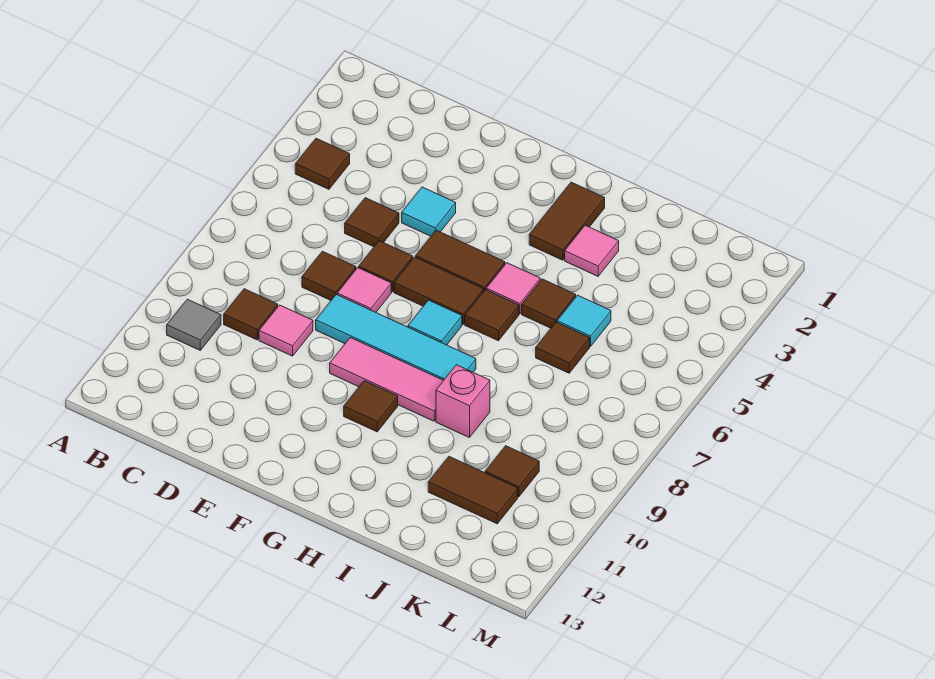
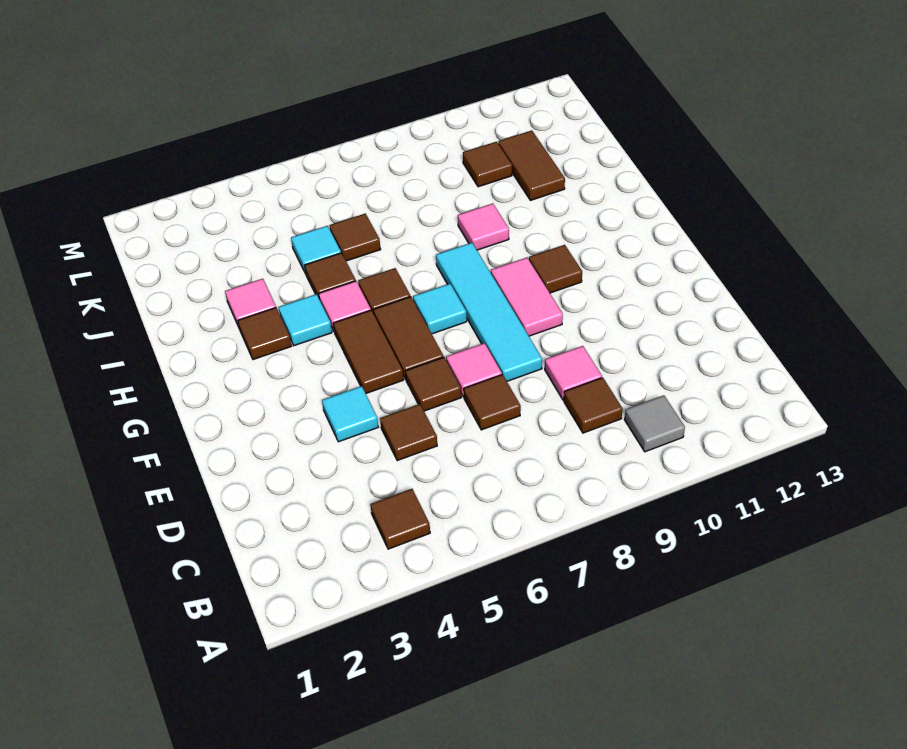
pink 1x3 tile [330,338,444,421] -> pink 1x2 tile [491,258,563,336]
brown 1x2 tile [529,182,605,260] -> brown 1x1 tile [238,308,292,360]
none -> cyan 1x1 tile [279,294,332,346]
pink 1x1 brick [436,365,490,438] -> pink 1x1 tile [458,203,509,250]

